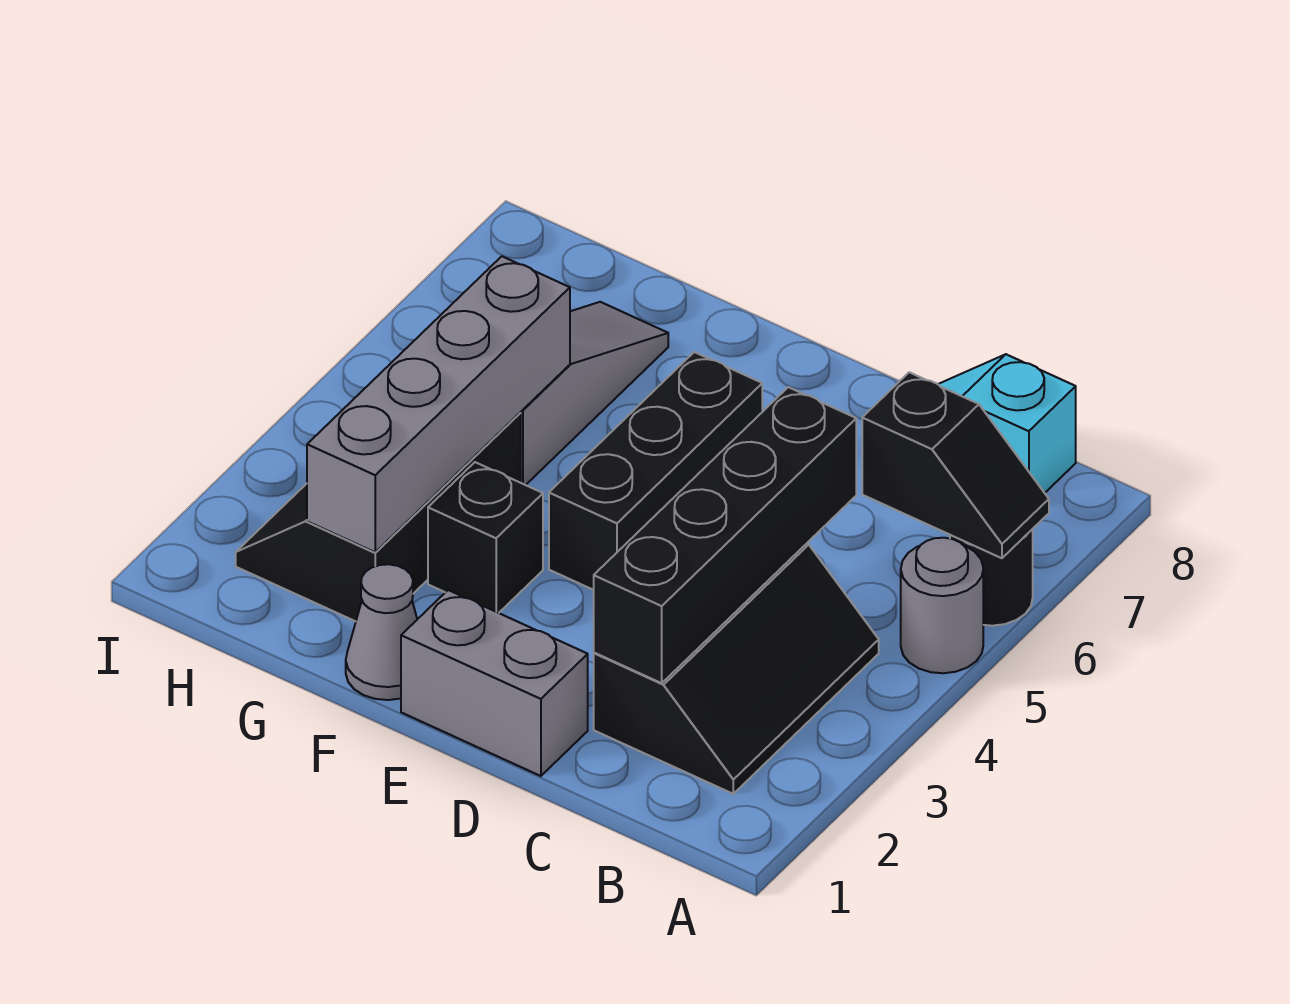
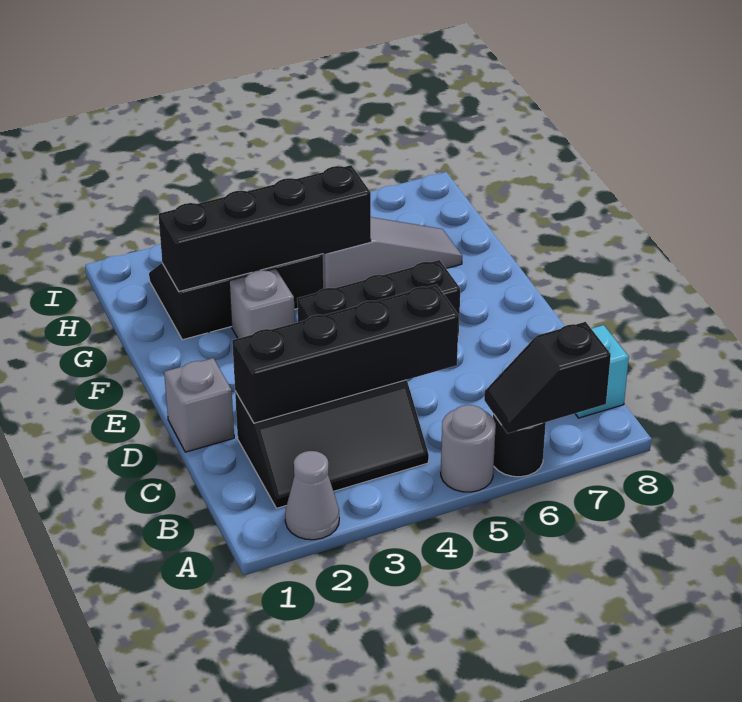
black 1x2 slope [862,372,1049,558] -> black 1x2 slope turned to [484,322,611,434]
grey 1x2 brick [401,590,588,776] -> grey 1x1 brick [164,358,234,452]
grey 1x1 cone [346,564,417,700] -> grey 1x1 cone moved to [285,451,339,540]
black 1x1 brick [428,462,543,613] -> grey 1x1 brick [229,268,295,338]
grey 1x4 brick [307,256,570,552] -> black 1x4 brick [158,165,371,291]

